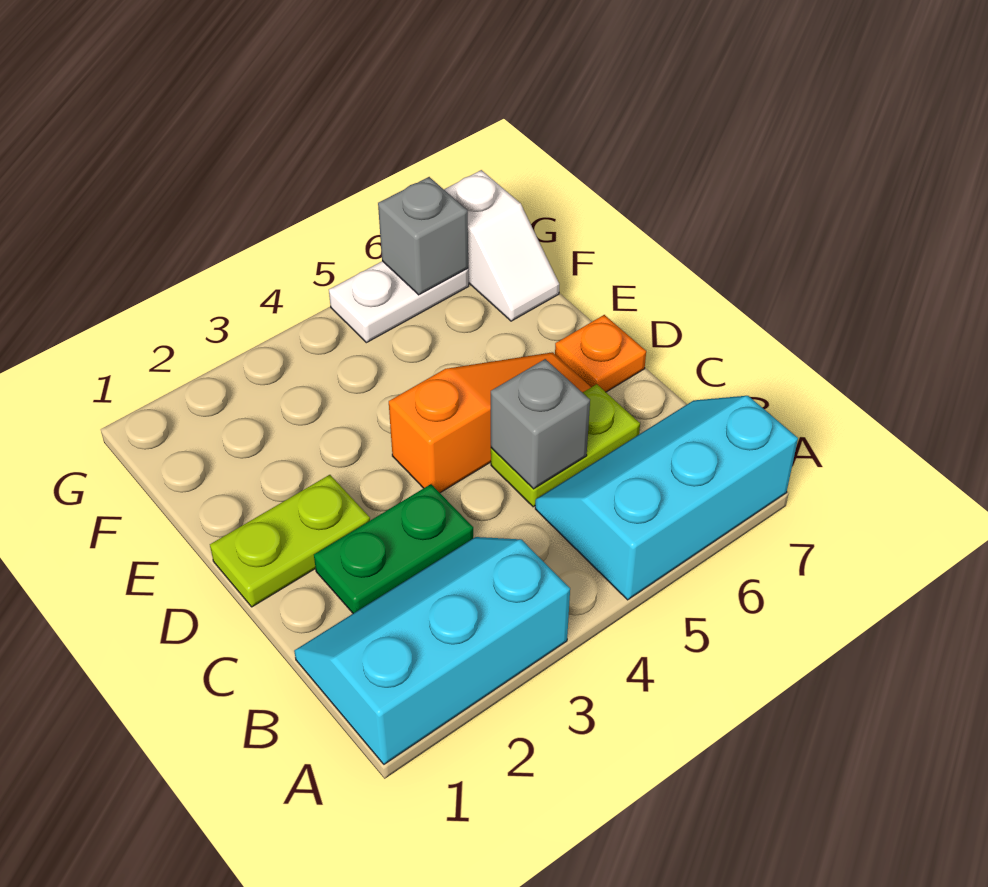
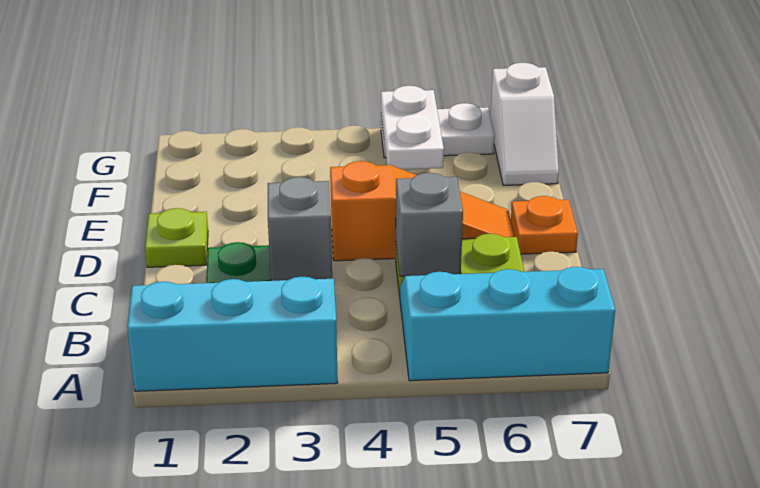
lime 1x2 plate [210,475,370,607] -> lime 1x1 plate [145,208,208,267]
none -> white 1x2 plate [381,86,444,169]
grey 1x1 brick [378,177,468,295] -> grey 1x1 brick moved to [268,177,332,281]

